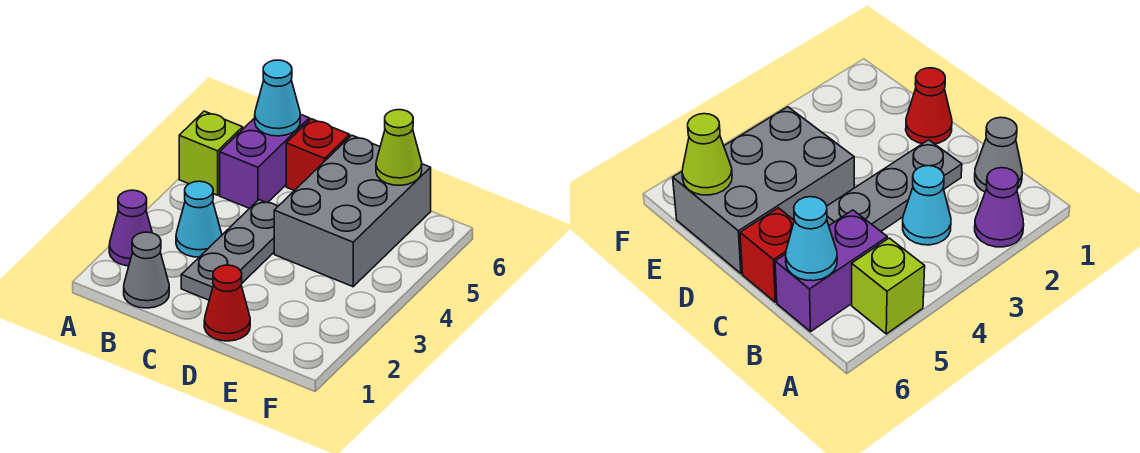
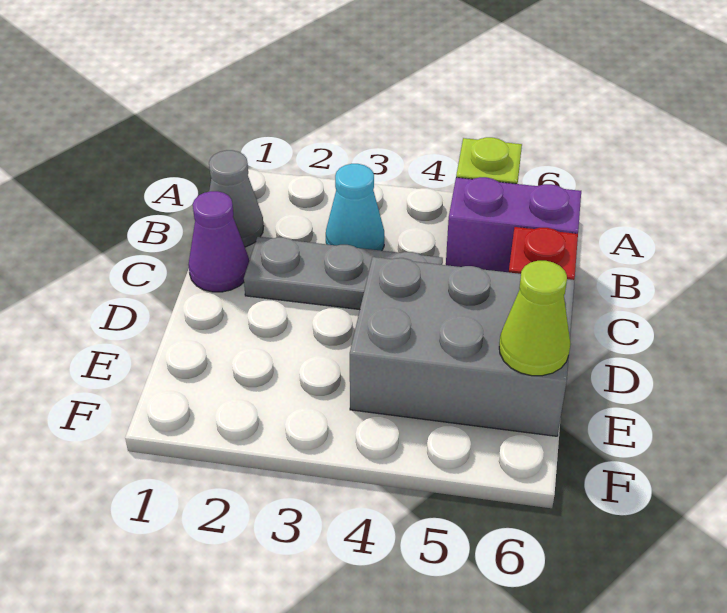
purple 1x1 cone [109,190,152,266] -> purple 1x1 cone moved to [188,191,249,292]
cyan 1x1 cone [255,60,300,136] -> none
red 1x1 cone [204,265,250,341] -> none

